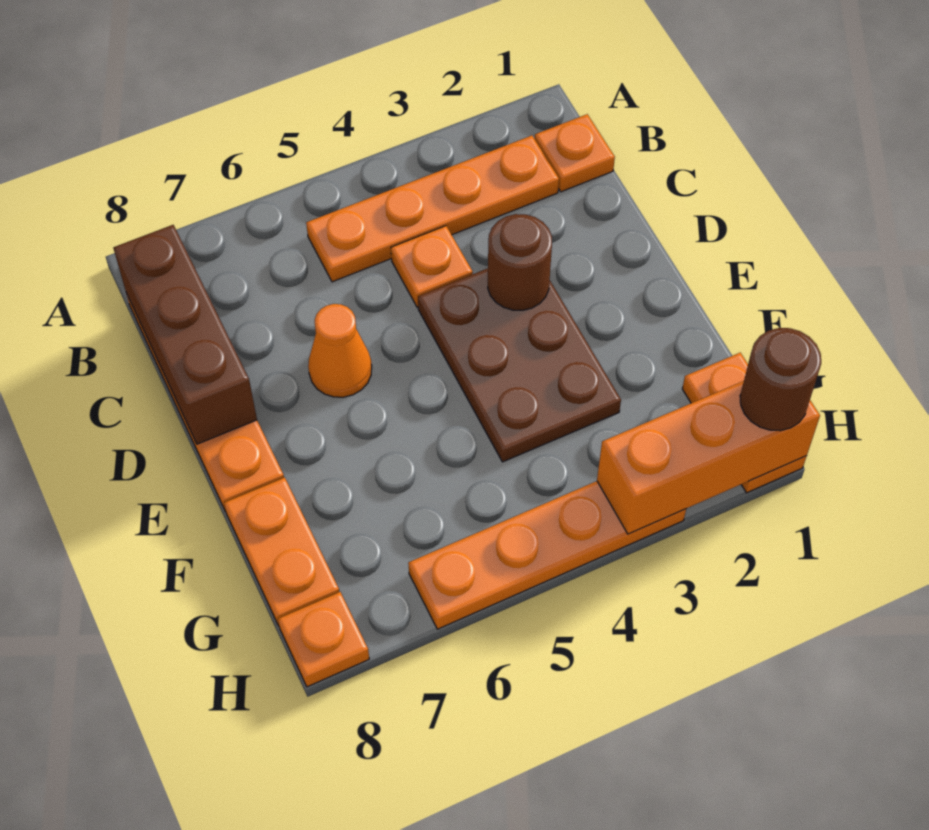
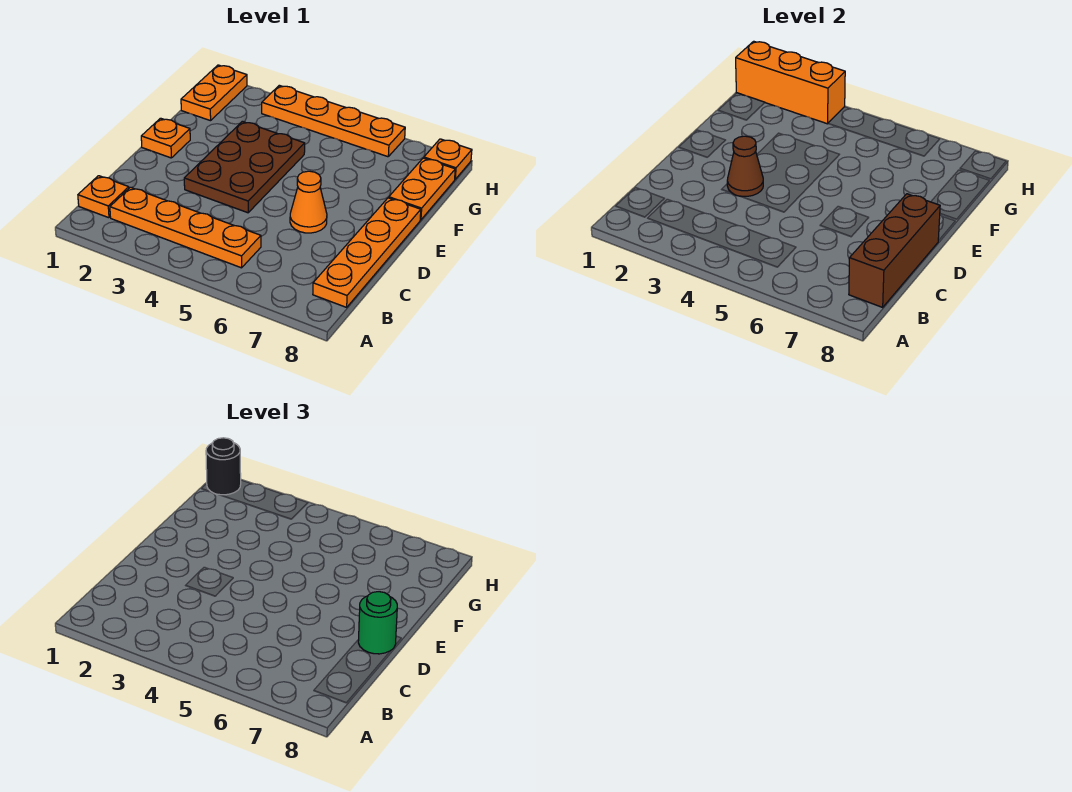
orange 1x1 plate [391,226,473,307] -> orange 1x1 plate moved to [141,118,190,158]
brown 1x1 round brick [488,214,552,310] -> brown 1x1 cone [727,136,763,196]
none -> green 1x1 round brick [358,592,397,654]
brown 1x1 round brick [740,328,821,431] -> black 1x1 round brick [206,438,241,495]

